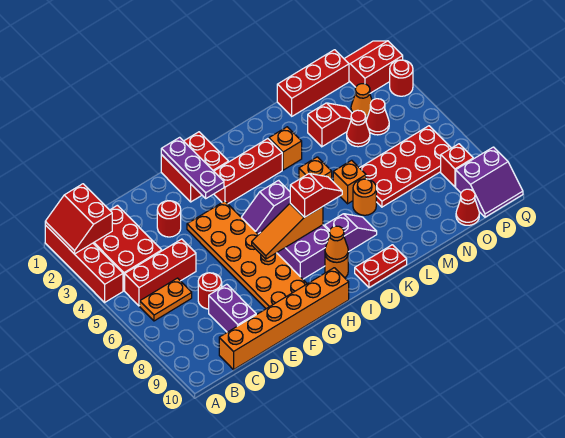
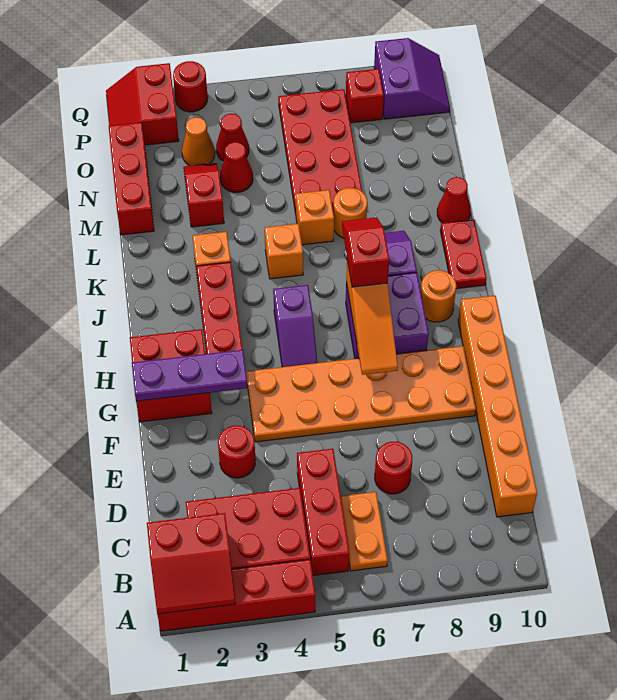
purple 1x2 brick [209,284,256,332] -> none
orange 1x1 cone [325,226,348,262] -> none
red 1x1 cone [456,189,479,225] -> red 1x1 cone moved to [437,177,471,223]

